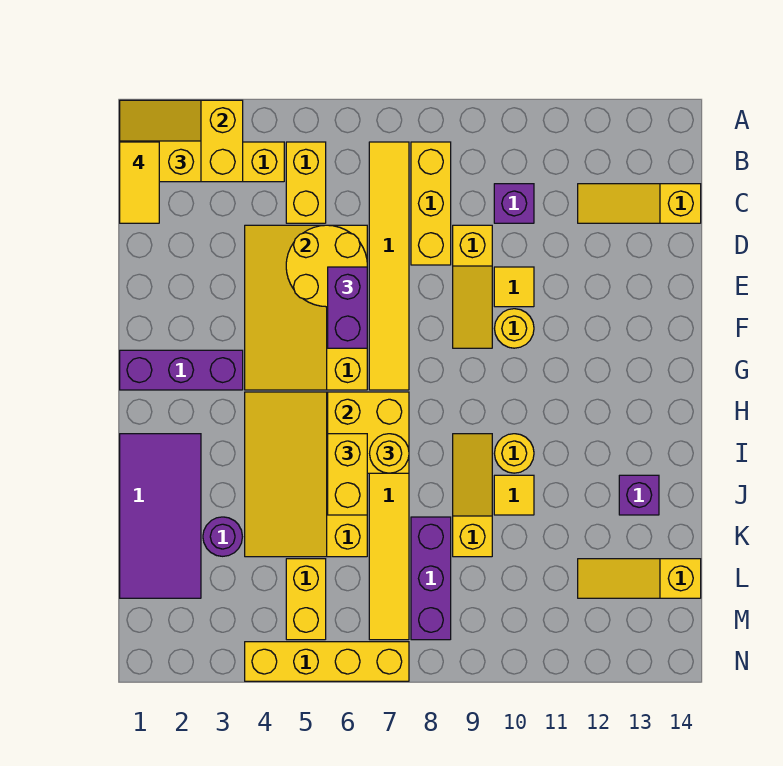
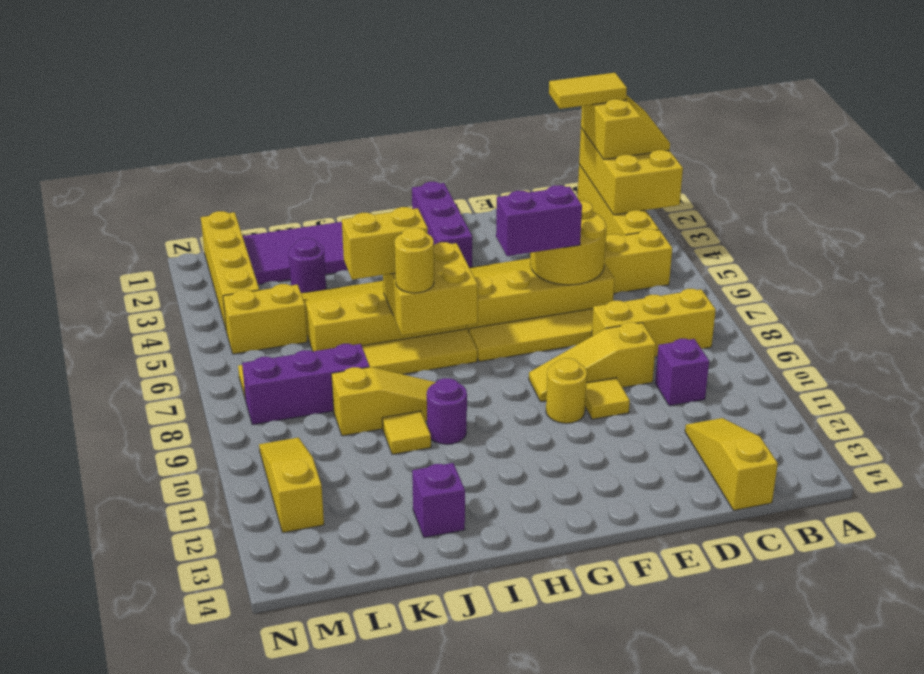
yellow 1x1 round brick [494,434,534,473] -> purple 1x1 round brick [427,378,467,444]
yellow 1x3 slope [578,559,701,598] -> yellow 1x3 slope moved to [259,437,324,533]
yellow 1x4 brick [245,642,409,681] -> yellow 1x4 brick moved to [201,211,259,332]

